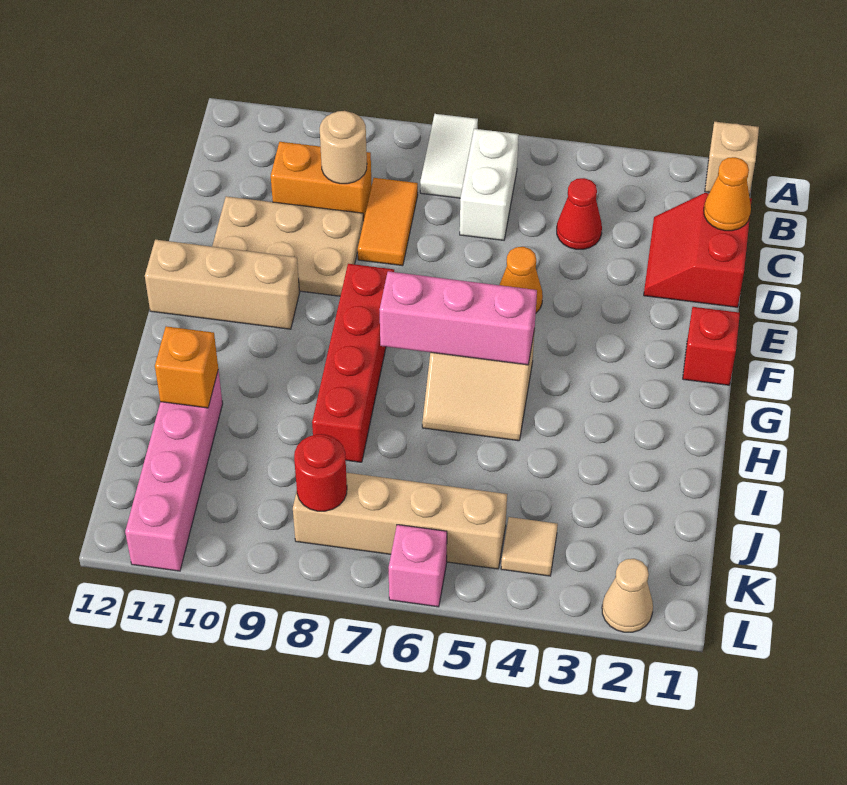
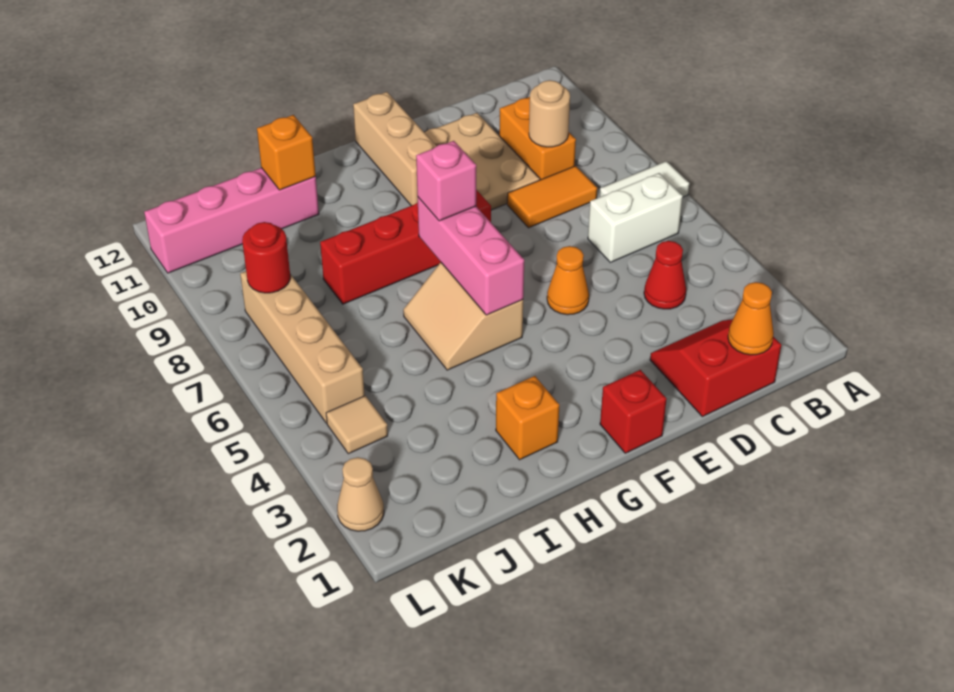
tan 1x1 brick [705,122,759,196] -> none
none -> orange 1x1 brick [496,376,559,460]
pink 1x1 brick [389,525,447,607] -> pink 1x1 brick moved to [416,141,476,221]

